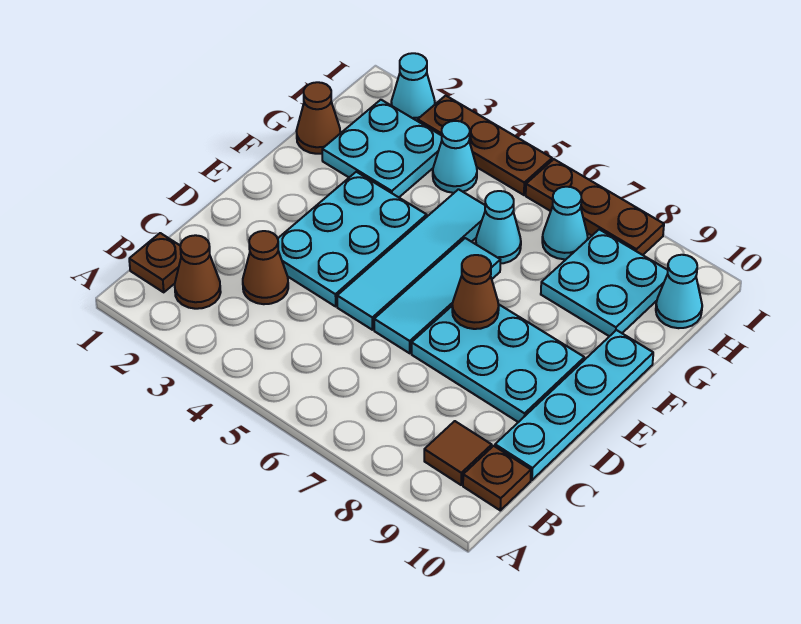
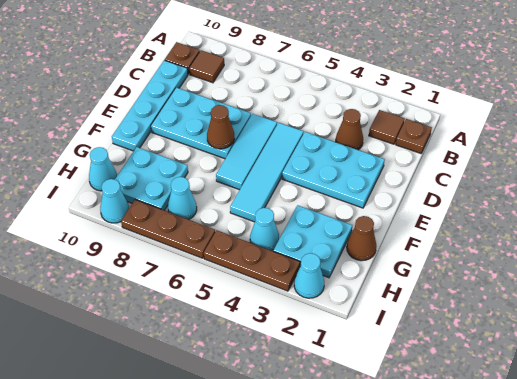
brown 1x1 cone [175,235,221,309] -> brown 1x1 tile [369,110,405,144]
cyan 2x3 plate [278,172,427,306] -> cyan 2x3 plate turned to [282,132,385,208]
cyan 1x1 cone [476,191,521,263] -> cyan 1x1 cone moved to [100,179,129,223]

